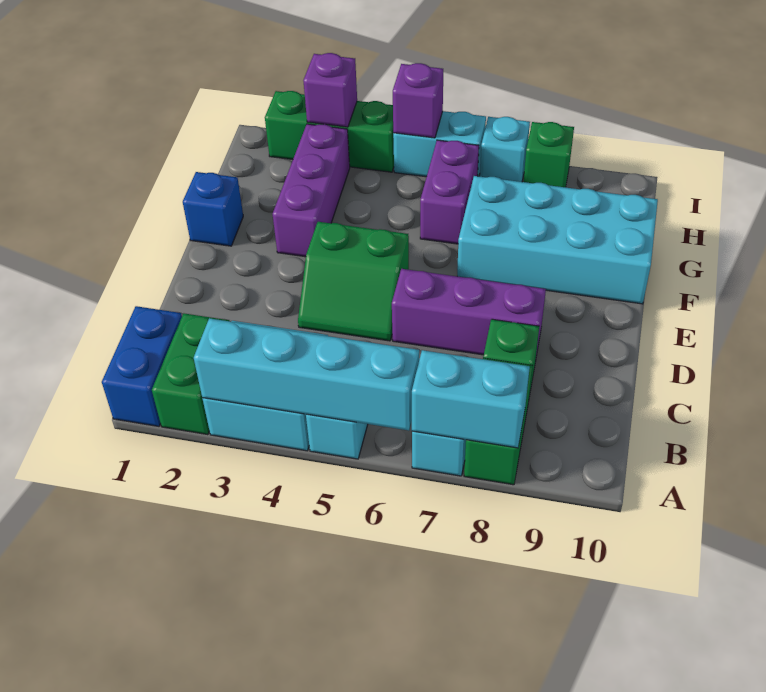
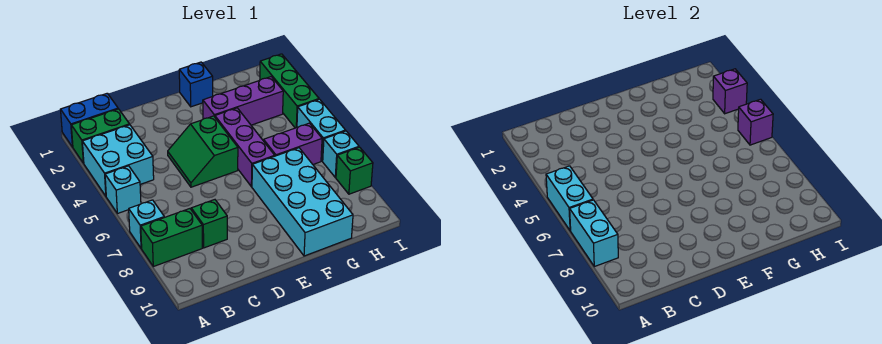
cyan 1x4 brick [194,318,419,431] -> cyan 1x2 brick [546,166,593,231]
purple 1x3 brick [392,269,546,356] -> purple 1x3 brick moved to [215,108,275,187]

